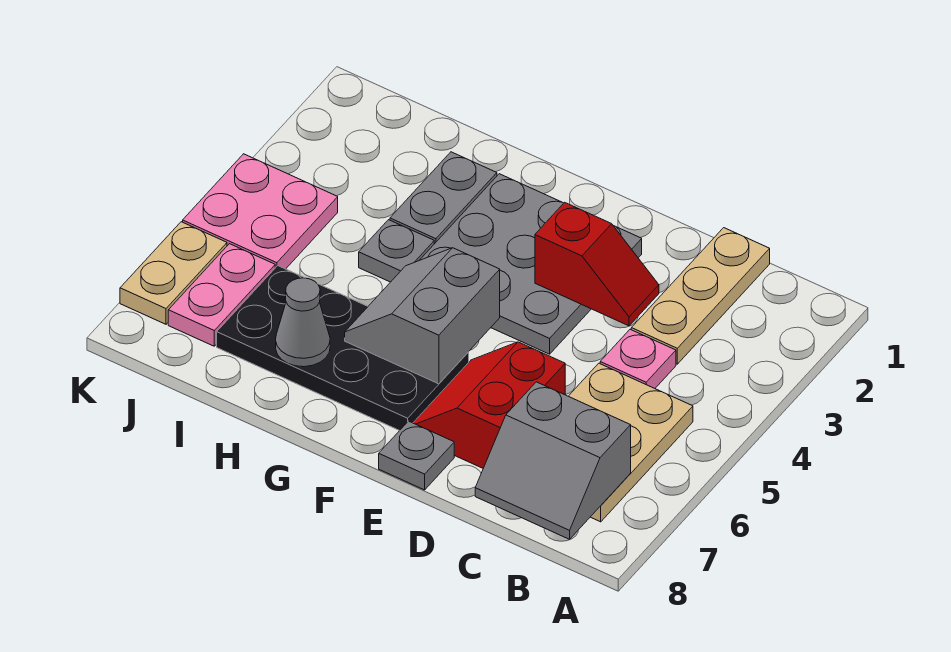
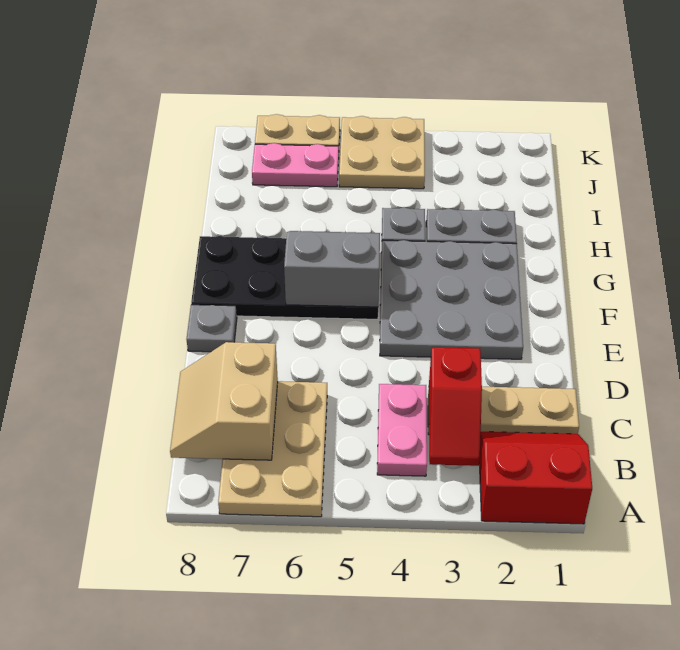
tan 2x3 plate [569,363,693,522] -> tan 2x3 plate turned to [218,381,327,517]
grey 2x2 slope [475,382,631,539] -> tan 2x2 slope [170,342,278,460]
pink 1x1 plate [600,329,676,388] -> pink 1x2 plate [377,384,427,476]
red 1x2 slope [535,202,659,326] -> red 1x2 slope moved to [429,347,482,466]
red 2x2 slope [413,342,565,468] -> red 2x2 slope moved to [479,432,592,524]
black 2x4 plate [217,266,469,431] -> black 2x4 plate turned to [191,236,378,319]
grey 1x1 cone [276,278,330,367] -> none
pink 2x2 plate [183,154,338,269] -> tan 2x2 plate [339,116,425,189]

